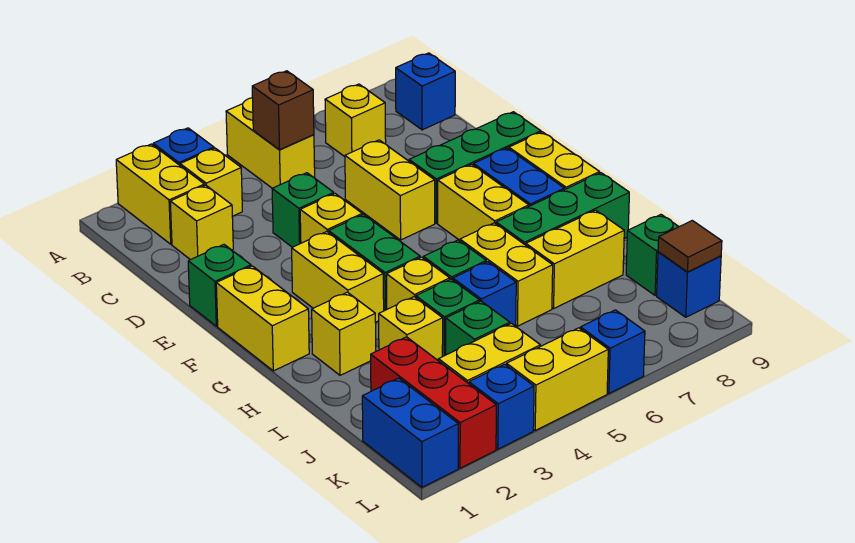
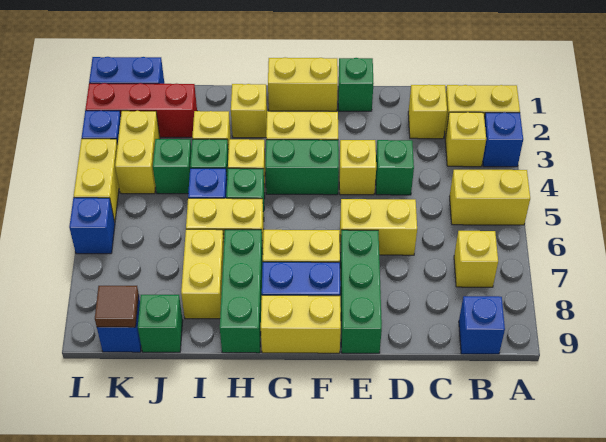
brown 1x1 brick [252,71,314,150] -> none

